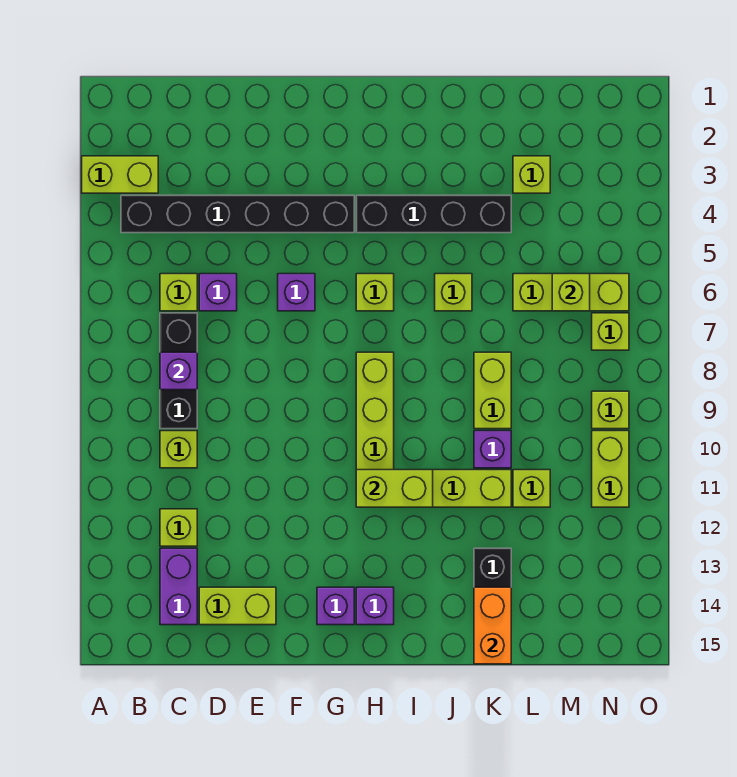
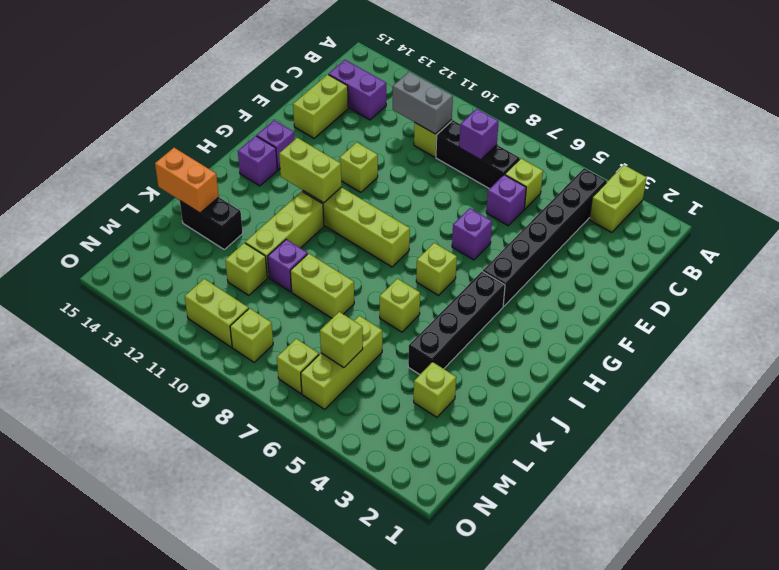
none -> grey 1x2 brick [393,71,453,134]
lime 1x1 brick [160,509,197,546] -> lime 1x1 brick moved to [340,142,378,192]
lime 1x2 brick [356,470,433,507] -> lime 1x2 brick turned to [279,138,341,203]

